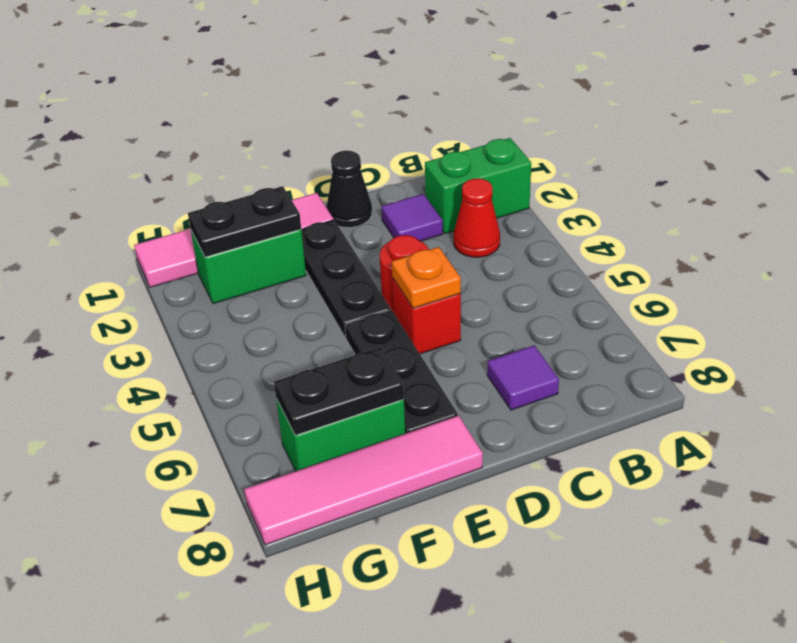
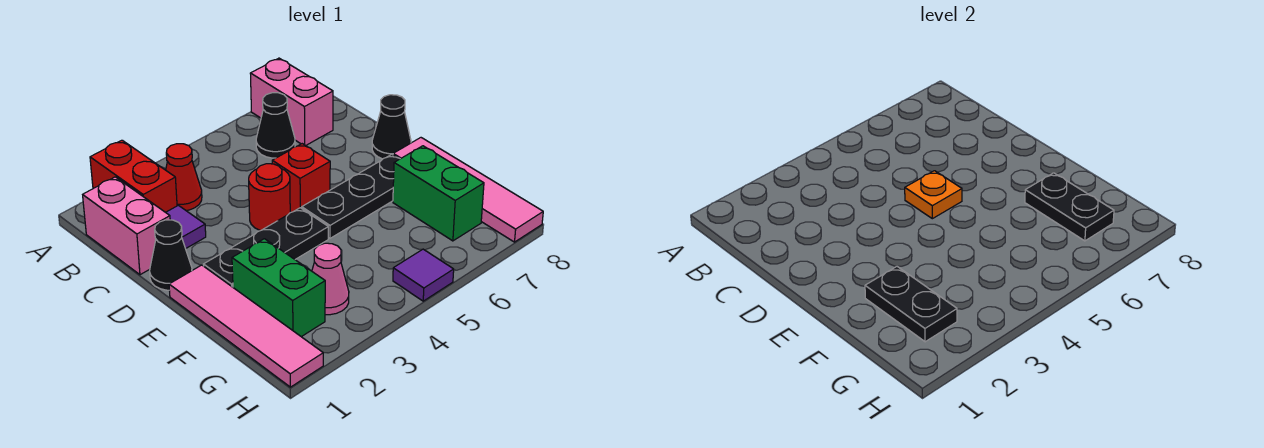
green 1x2 brick [425,138,531,234] -> red 1x2 brick [90,140,177,212]
none -> pink 1x2 brick [250,58,333,146]
none -> pink 1x2 brick [83,177,170,275]
none -> black 1x1 cone [256,93,295,158]
purple 1x1 tile [487,346,559,410] -> purple 1x1 tile moved to [393,249,454,301]
none -> black 1x1 cone [372,95,411,159]
none -> pink 1x1 cone [312,243,349,315]

